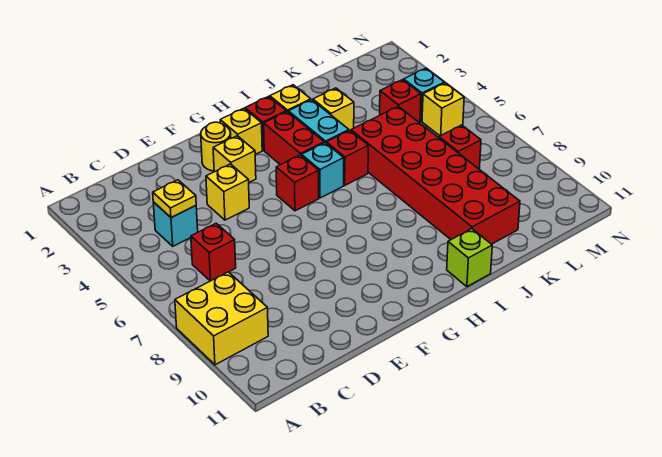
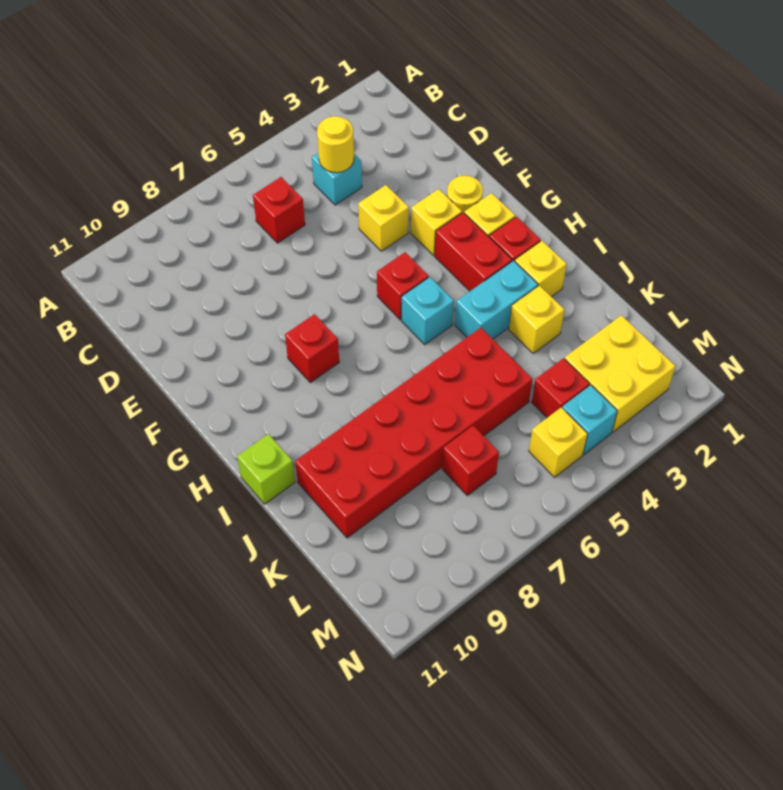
yellow 2x2 brick [175,272,268,365] -> yellow 2x2 brick moved to [565,315,675,432]
yellow 1x1 plate [153,180,196,218] -> yellow 1x1 round brick [317,116,354,173]
red 1x2 brick [264,112,324,165] -> red 1x2 brick turned to [435,213,512,291]
red 1x1 brick [326,130,368,185] -> red 1x1 brick moved to [285,314,339,383]

